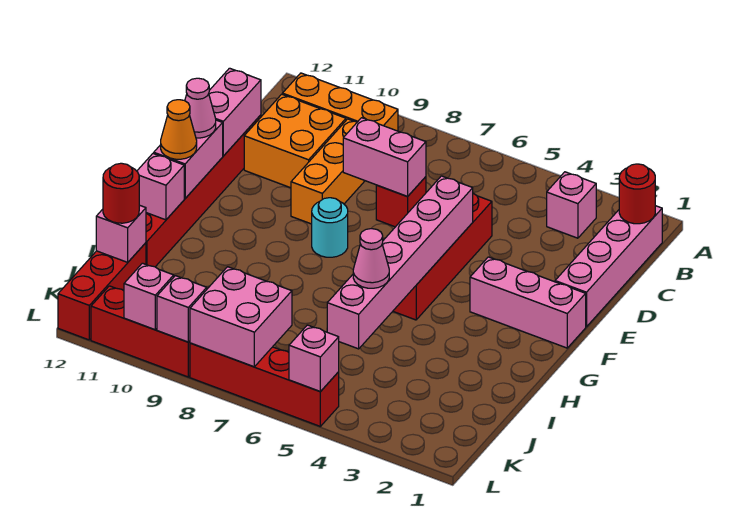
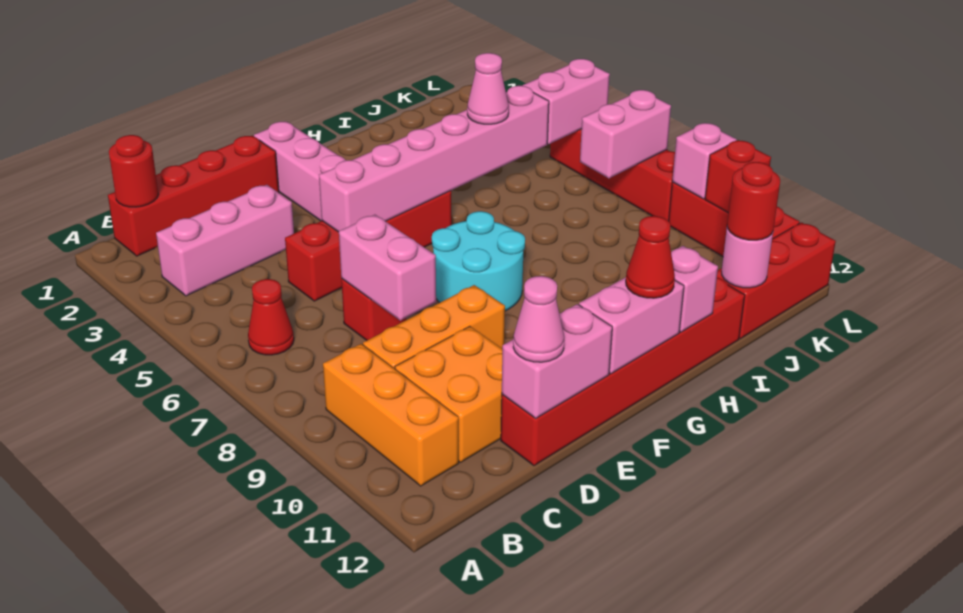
pink 1x4 brick [555,206,662,327] -> red 1x4 brick [108,136,279,256]
pink 1x1 brick [547,172,596,238] -> pink 1x3 brick [156,185,294,296]
none -> red 1x1 cone [248,279,294,355]
cyan 1x1 round brick [312,198,348,257] -> cyan 2x2 round brick [432,211,525,311]
pink 1x1 cone [185,78,216,138] -> pink 1x1 cone moved to [513,276,564,362]
orange 1x1 cone [161,100,197,159] -> red 1x1 cone [626,216,675,298]
pink 1x1 brick [96,205,146,262] -> pink 1x1 round brick [722,228,773,288]
pink 2x2 brick [190,267,292,367] -> pink 1x2 brick [580,90,671,178]
pink 1x1 brick [289,325,339,392] -> pink 1x2 brick [523,59,610,144]
pink 1x1 brick [124,263,174,330] -> red 1x1 brick [705,140,771,213]

